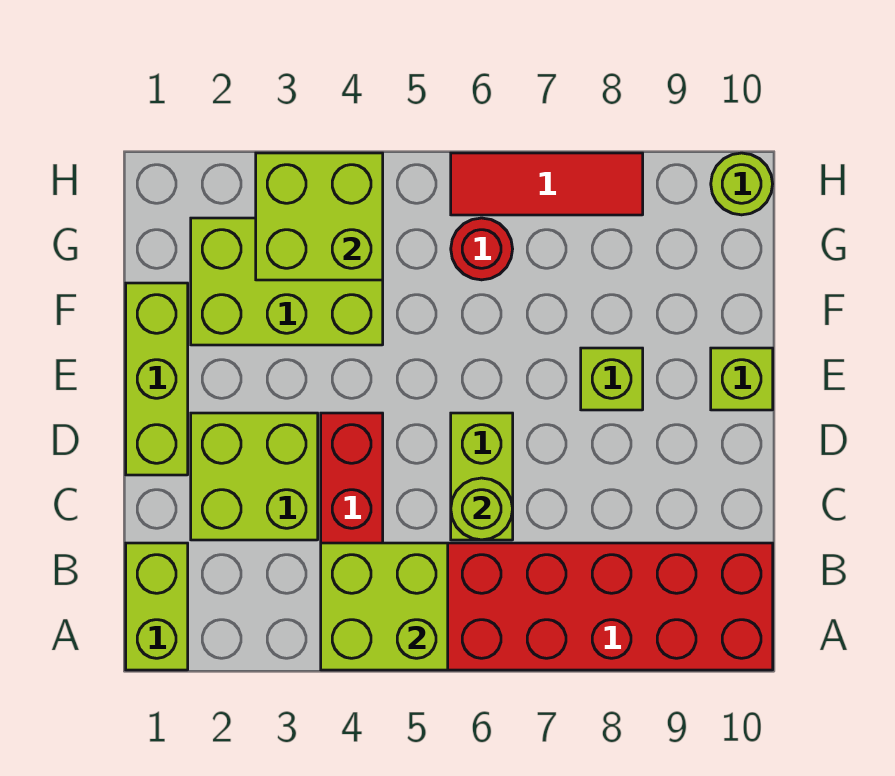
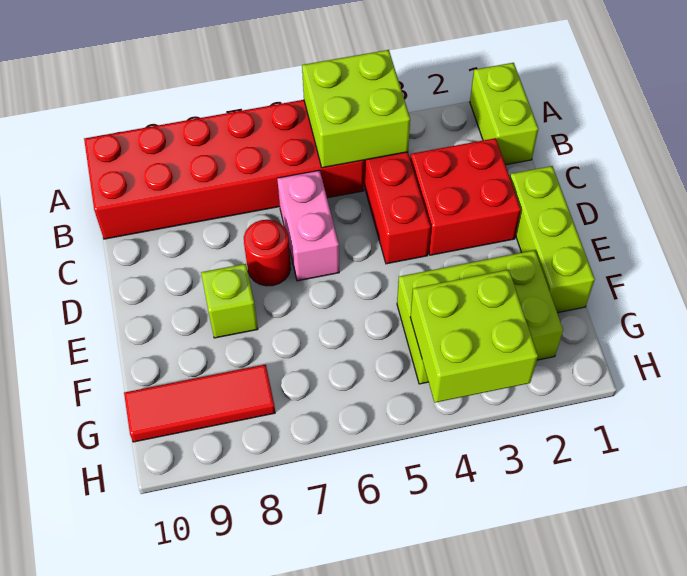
lime 2x2 brick [191,413,318,540] -> red 2x2 brick [410,138,521,255]
lime 1x2 brick [451,413,513,540] -> pink 1x2 brick [277,170,339,281]
lime 1x1 round brick [451,478,513,540] -> none
lime 1x1 brick [711,348,773,410] -> none
red 1x1 round brick [451,218,513,280] -> red 1x1 round brick moved to [244,220,291,286]
red 1x3 tile [451,153,643,215] -> red 1x3 tile moved to [124,364,275,442]
lime 1x1 round brick [711,153,773,215] -> none

